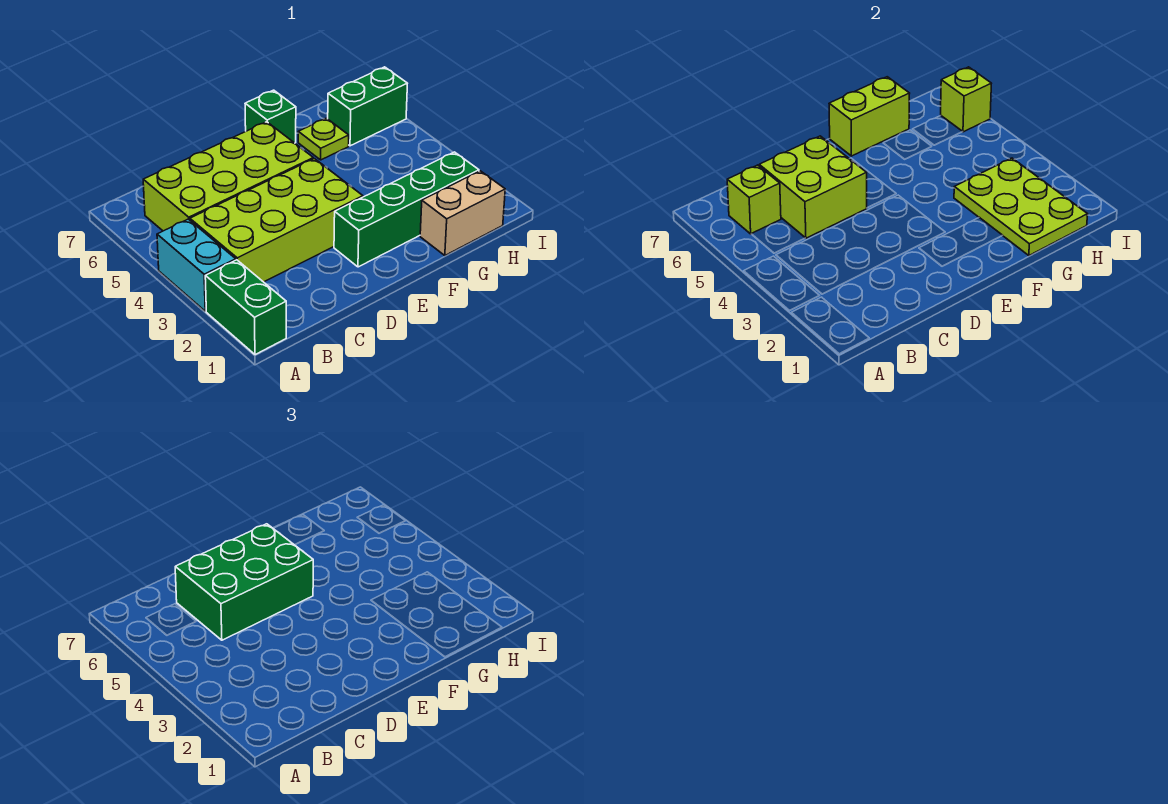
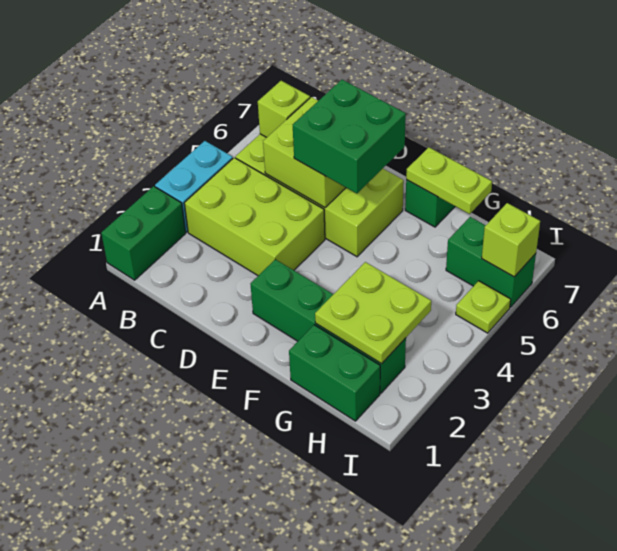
lime 2x4 brick [190,159,363,282] -> lime 2x3 brick [184,158,325,276]
green 2x3 brick [175,524,313,640] -> green 2x2 brick [293,80,406,194]
lime 1x2 brick [829,77,910,156] -> lime 1x2 plate [406,147,492,214]
tan 1x2 brick [420,171,505,256] -> green 1x2 brick [289,325,380,421]
lime 2x3 plate [954,158,1088,256] -> lime 2x2 plate [315,262,431,364]
lime 1x1 plate [298,118,349,160] -> lime 1x1 plate moved to [456,281,511,333]

